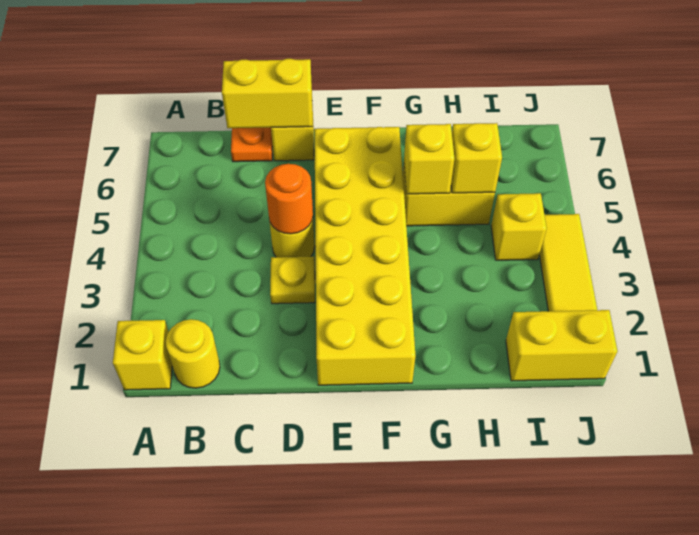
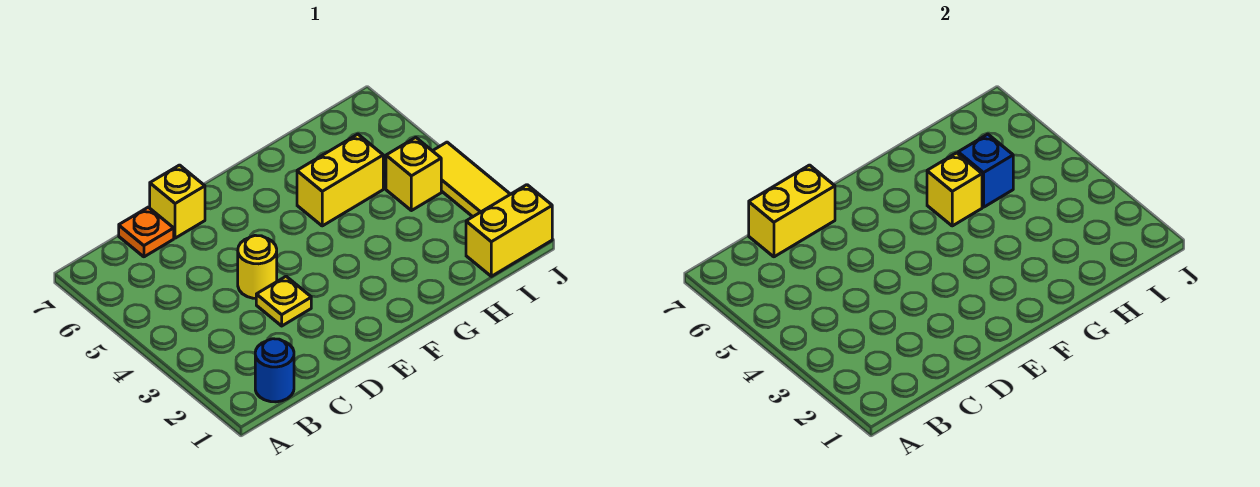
yellow 1x1 brick [113,320,172,390] -> none
yellow 1x1 round brick [166,319,220,388] -> blue 1x1 round brick [255,339,294,402]
orange 1x1 round brick [265,164,313,234] -> none
yellow 2x6 brick [314,127,416,385] -> none
yellow 1x1 brick [451,123,502,193] -> blue 1x1 brick [958,134,1013,207]

